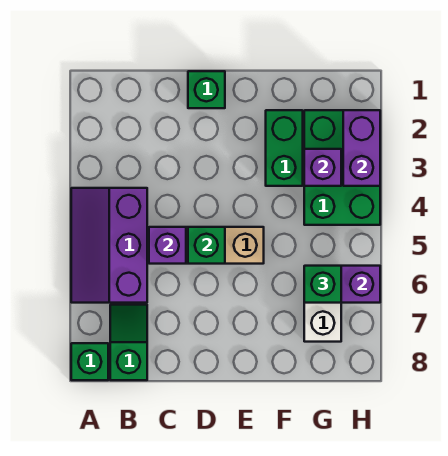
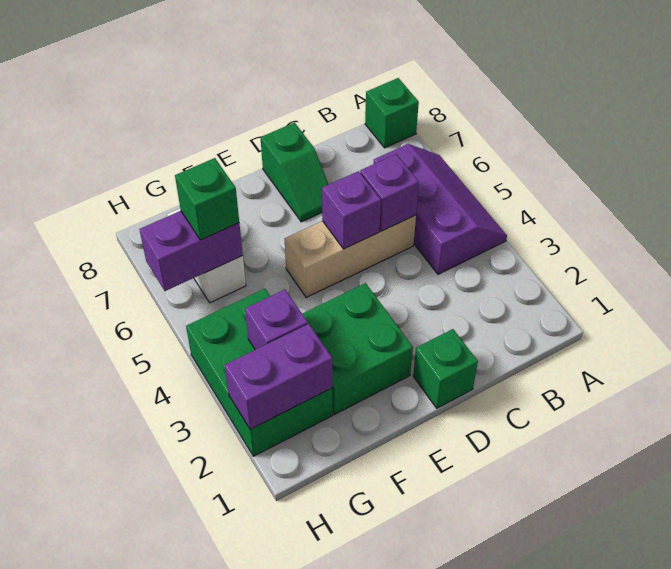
green 1x2 slope [110,305,147,380] -> green 1x2 slope moved to [260,123,328,222]
green 1x1 brick [188,227,225,264] -> purple 1x1 brick [322,171,381,249]
green 1x2 brick [266,110,303,186] -> green 2x2 brick [302,283,413,415]
purple 1x2 brick [343,110,380,186] -> purple 1x2 brick turned to [225,324,332,429]

